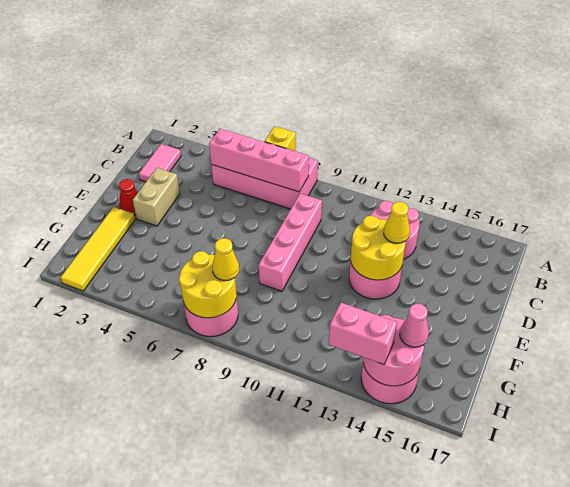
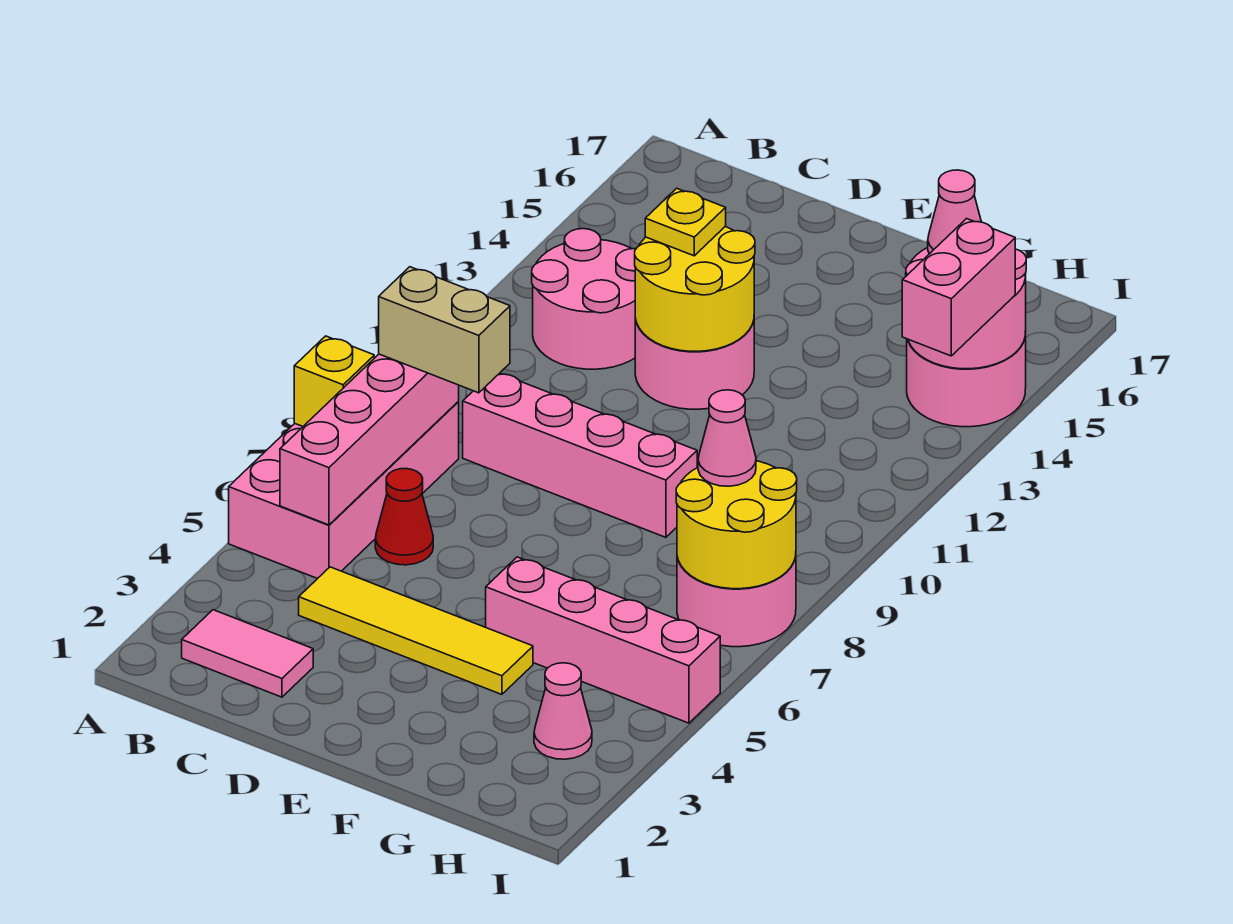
tan 1x2 brick [133,168,180,226] -> tan 1x2 brick moved to [379,267,510,393]
yellow 1x1 cone [384,202,410,243] -> yellow 1x1 plate [645,188,726,256]
red 1x1 cone [119,179,137,216] -> red 1x1 cone moved to [375,468,433,565]
yellow 1x4 tile [61,207,135,291] -> yellow 1x4 tile moved to [299,567,533,694]
none -> pink 1x4 brick [486,557,720,723]
none -> pink 1x1 cone [534,663,592,759]
yellow 1x1 cone [212,238,239,281] -> pink 1x1 cone [698,390,756,486]

